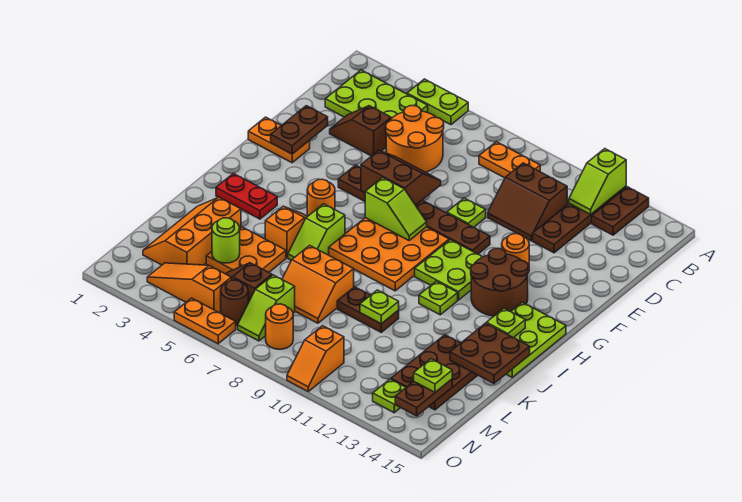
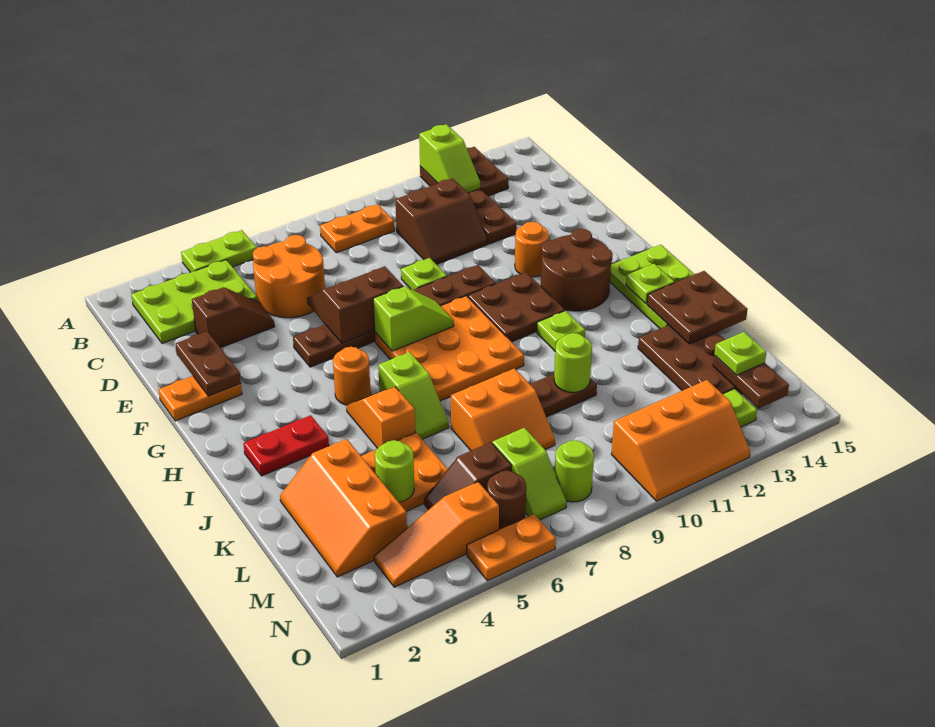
brown 1x2 slope [330,106,391,156] -> brown 1x2 slope turned to [192,287,275,348]
lime 2x2 plate [415,240,482,300] -> brown 2x2 plate [468,272,565,342]
lime 1x1 plate [360,290,399,324] -> lime 1x1 round brick [554,333,592,392]
orange 1x1 round brick [266,304,293,349] -> lime 1x1 round brick [555,440,594,502]
orange 1x2 slope [287,326,344,391] -> orange 2x3 slope [611,380,750,501]

